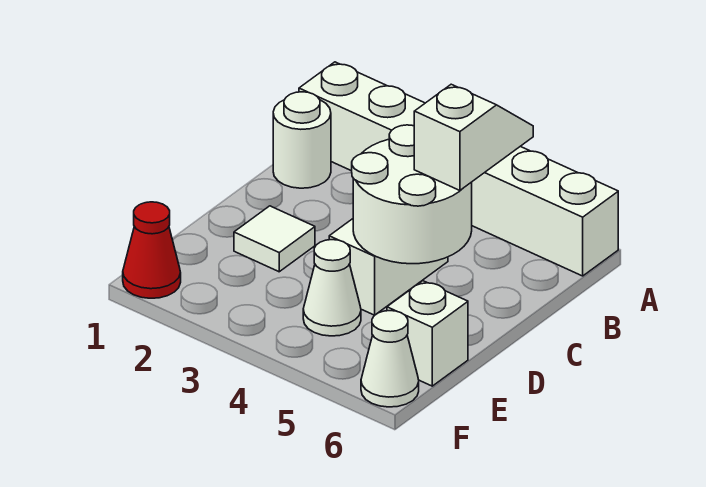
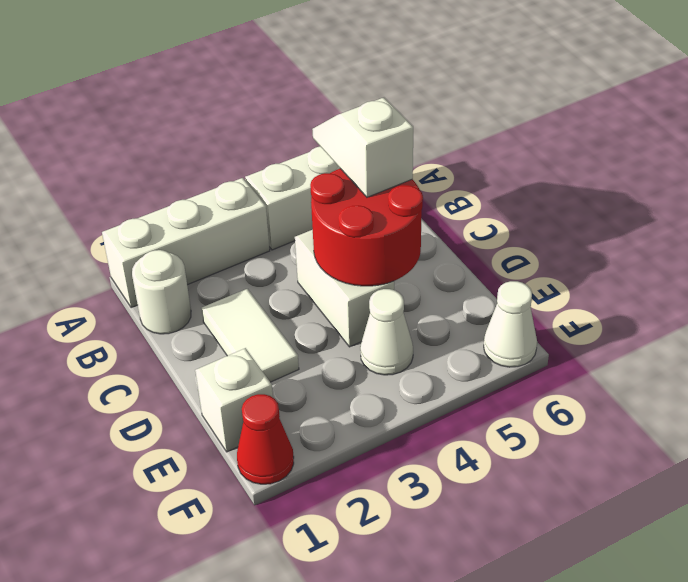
white 2x2 round brick [352,125,472,264] -> red 2x2 round brick [310,169,423,286]
white 1x1 tile [234,206,315,272] -> white 1x2 tile [201,289,299,382]
white 1x1 brick [387,281,468,386] -> white 1x1 brick moved to [195,348,273,452]

